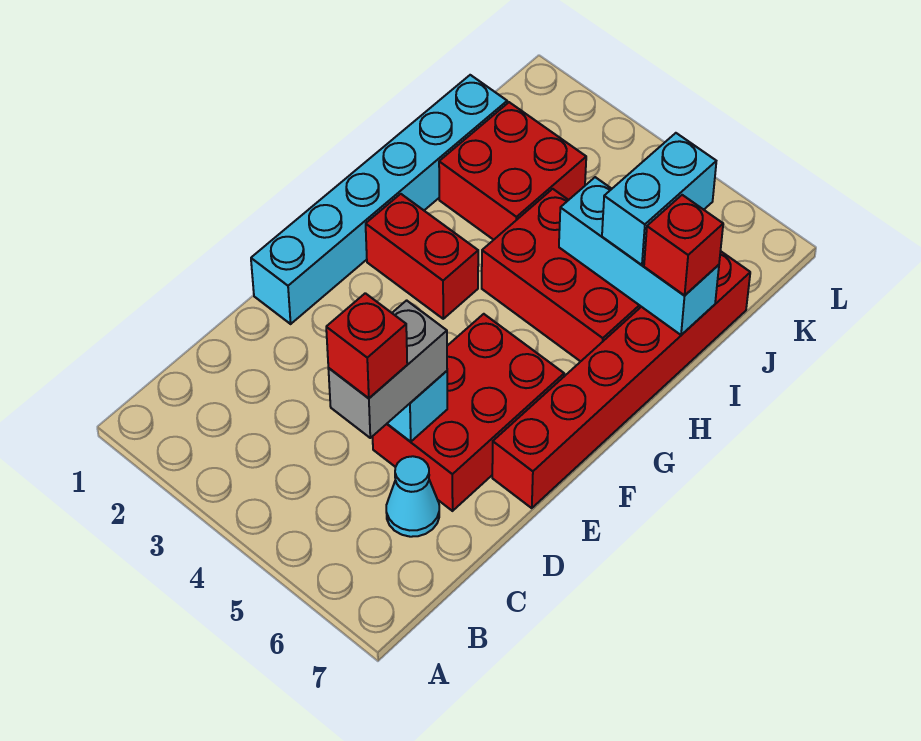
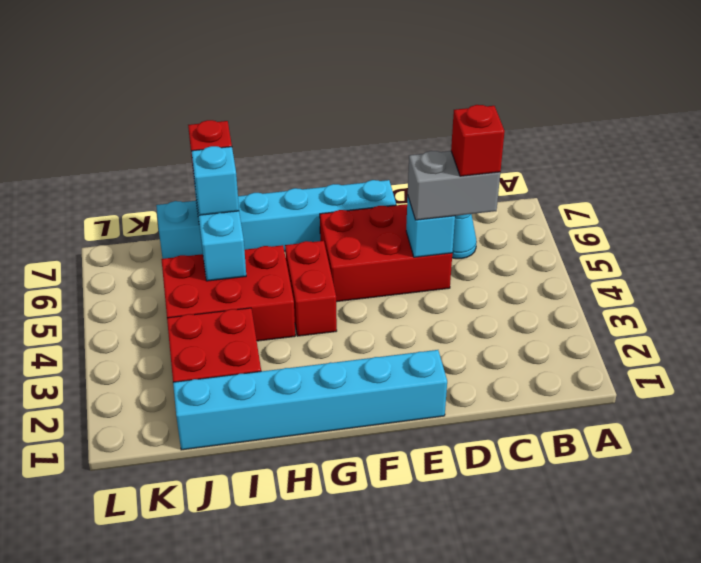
red 1x6 brick [492,251,750,508] -> cyan 1x6 brick [156,180,396,259]
red 1x2 brick [366,194,478,319] -> red 1x2 brick moved to [285,241,337,336]
red 2x3 brick [482,189,641,361] -> red 2x3 brick turned to [161,245,295,341]
cyan 1x2 brick [602,133,716,265] -> cyan 1x1 brick [192,146,239,215]

